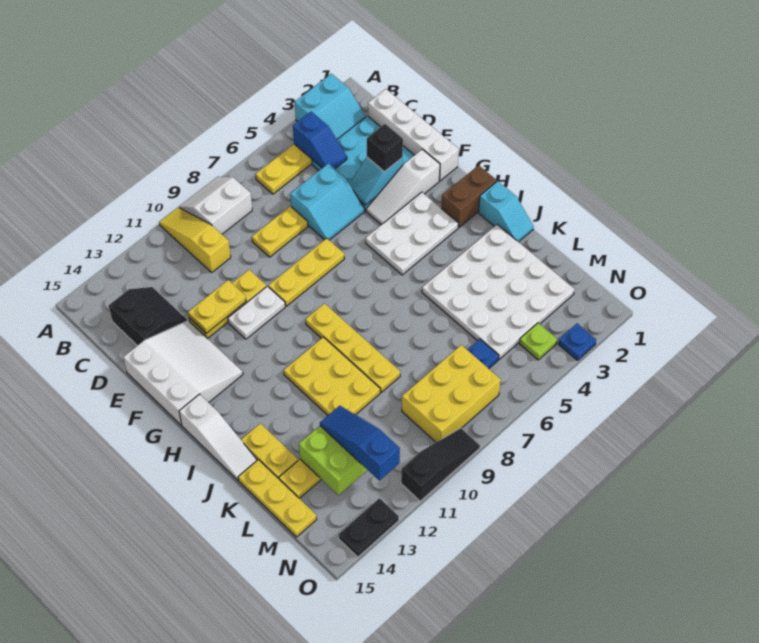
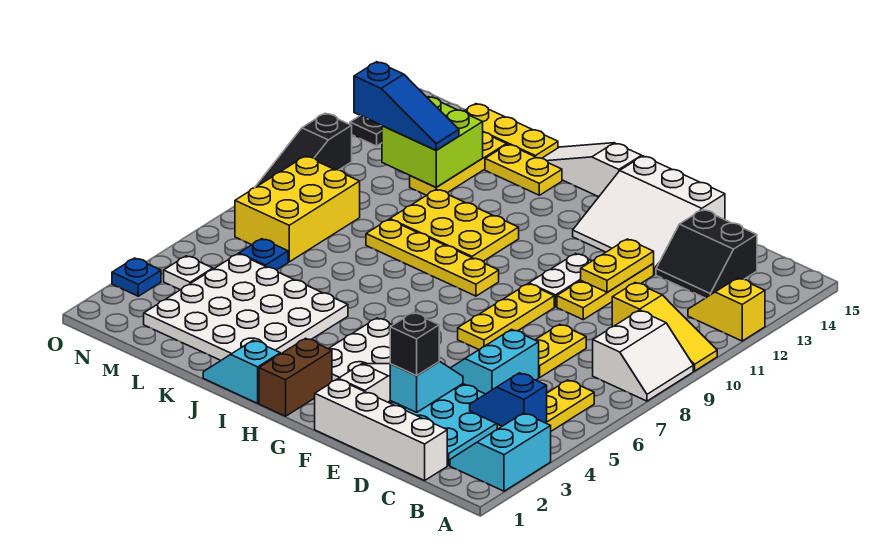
none -> yellow 1x2 slope [688,278,765,341]
lime 1x1 plate [519,323,557,360] -> white 1x1 plate [164,256,213,290]

